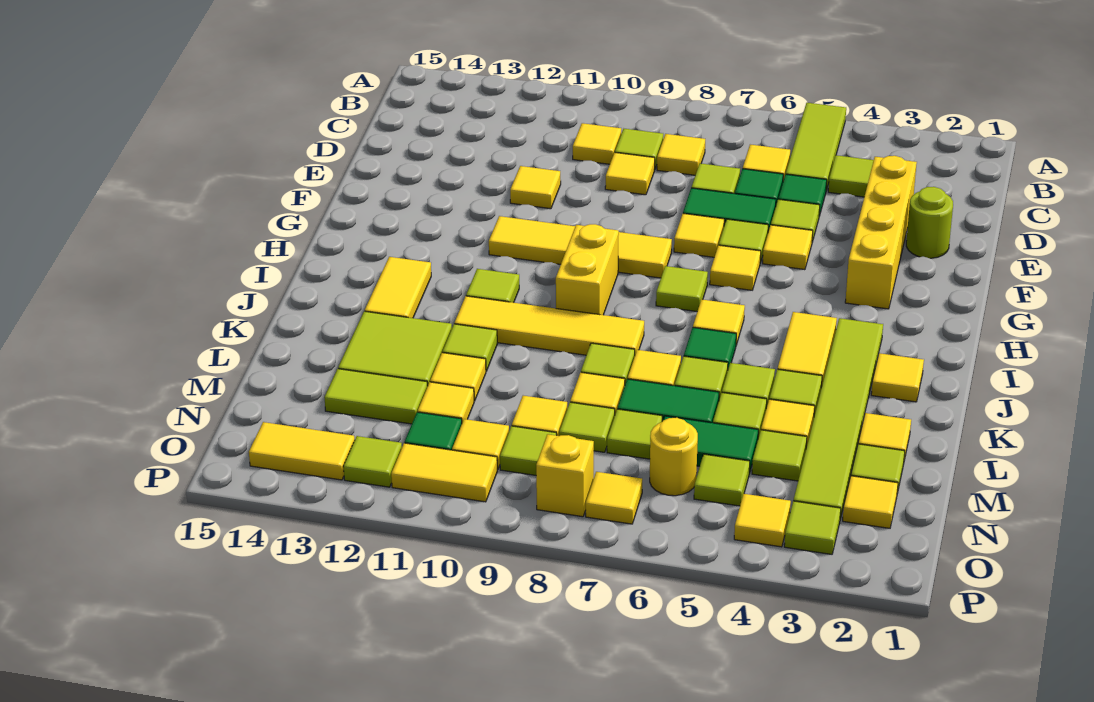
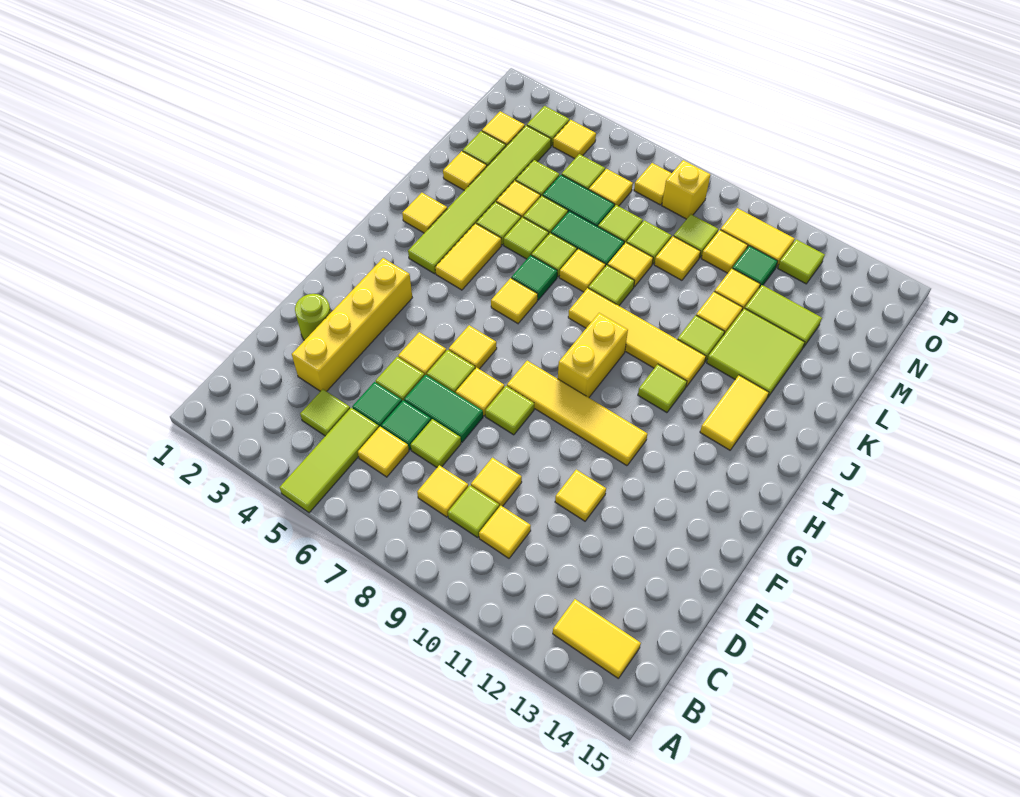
lime 1x1 tile [656,266,708,311] -> lime 1x1 tile moved to [485,386,534,435]
yellow 1x1 round brick [650,418,698,496] -> yellow 1x1 tile [589,169,633,206]
yellow 1x2 tile [249,422,355,480] -> yellow 1x2 tile moved to [553,599,641,679]

